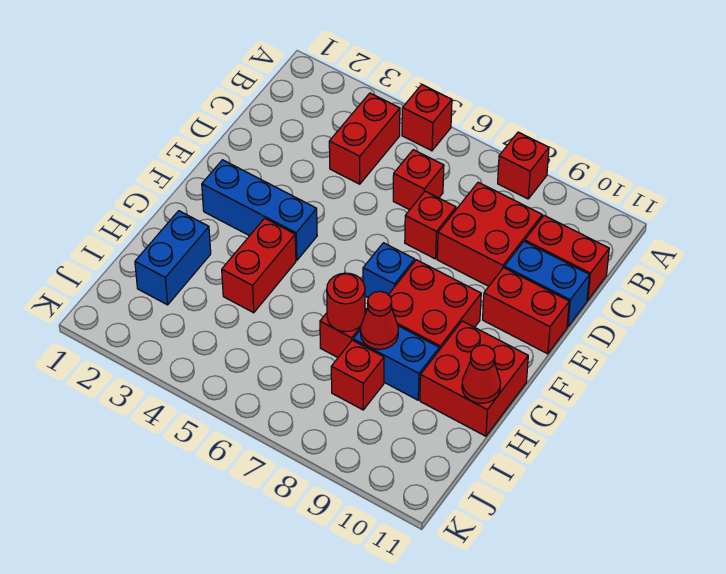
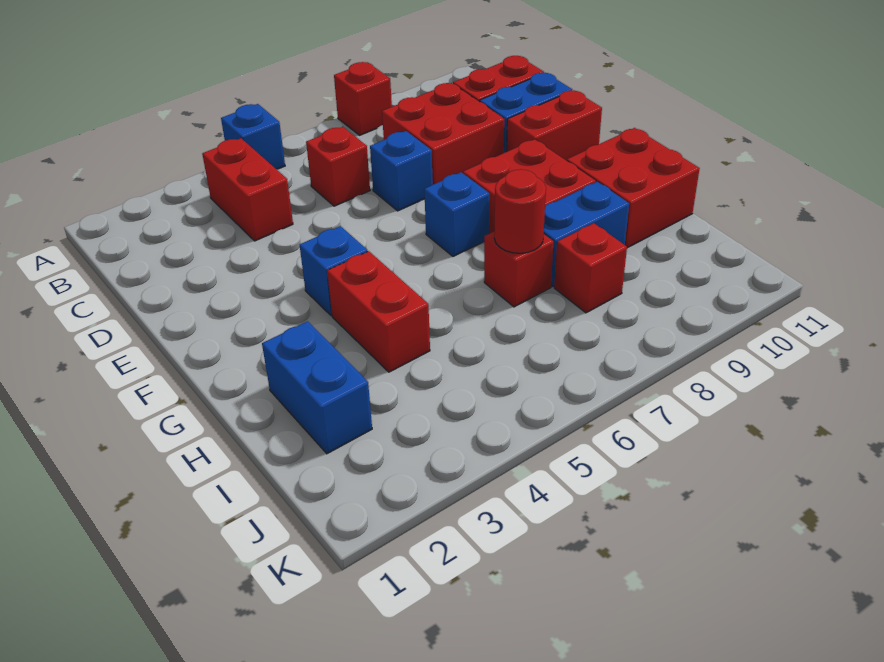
red 1x1 brick [402,85,452,151] -> blue 1x1 brick [221,104,285,169]
red 1x1 brick [405,191,456,259] -> blue 1x1 brick [370,131,433,211]
blue 1x3 brick [202,160,317,260] -> blue 1x1 brick [300,226,368,316]
red 1x1 cone [360,291,398,349] -> none
red 1x1 cone [462,345,501,403] -> none

